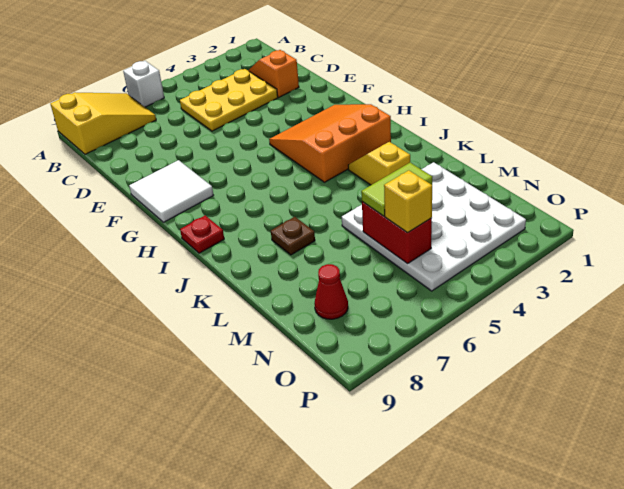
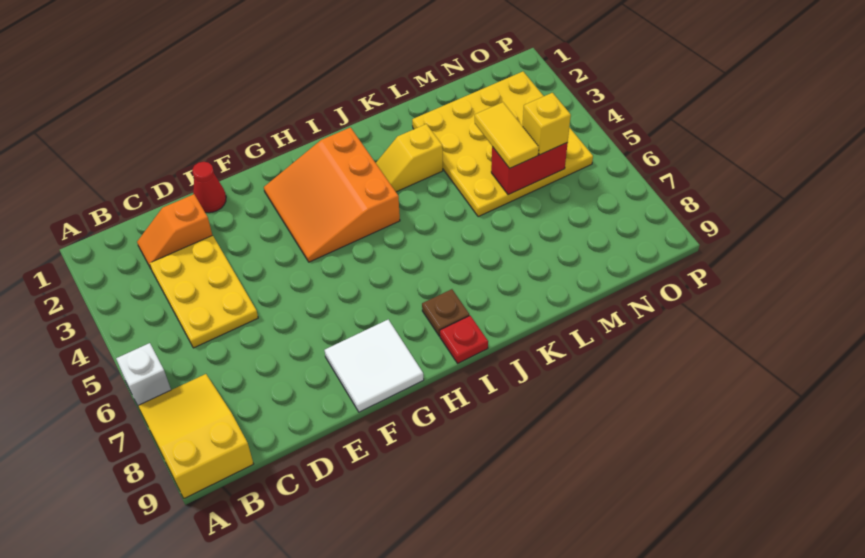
brown 1x1 plate [271,217,315,255] -> brown 1x1 plate moved to [422,289,469,336]
white 4x4 plate [342,162,526,291] -> yellow 4x4 plate [412,72,593,217]
lime 1x2 tile [361,163,432,216] -> yellow 1x2 tile [475,102,539,169]
red 1x1 cone [314,264,348,319] -> red 1x1 cone moved to [192,162,226,213]

